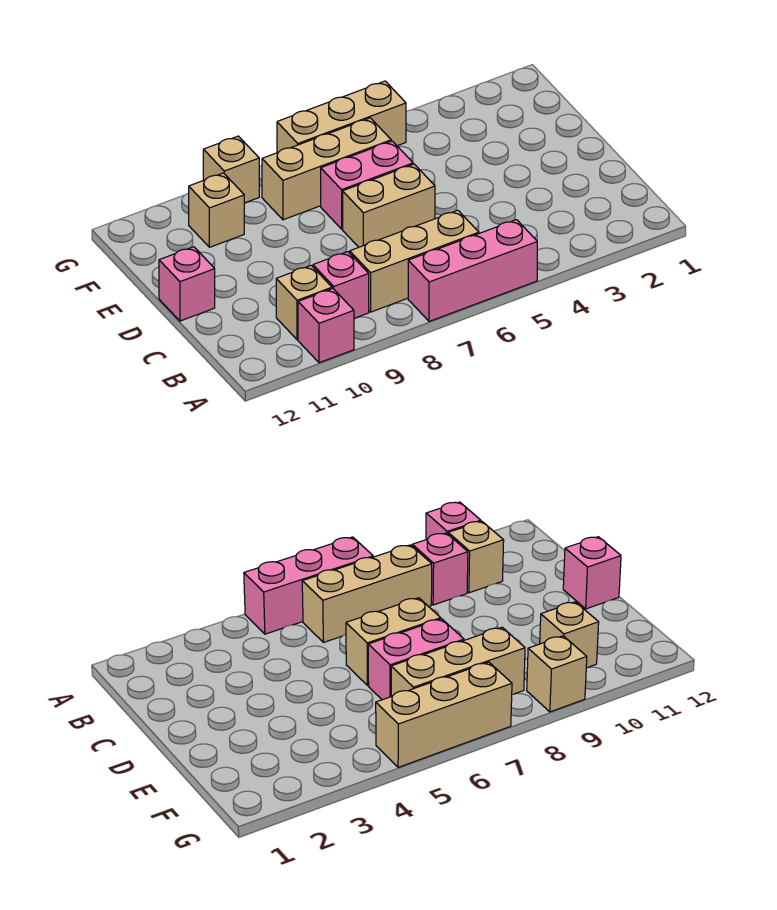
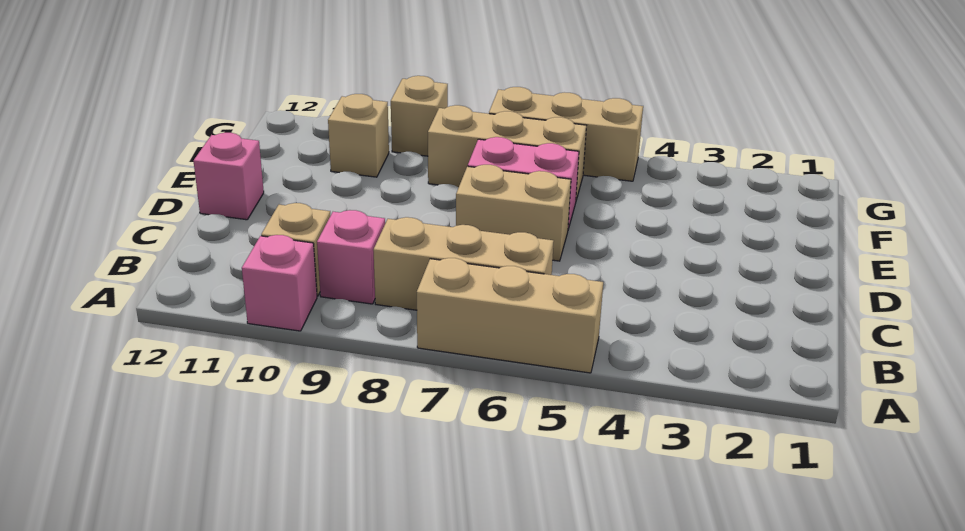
pink 1x3 brick [408,220,537,321] -> tan 1x3 brick [417,258,603,373]

